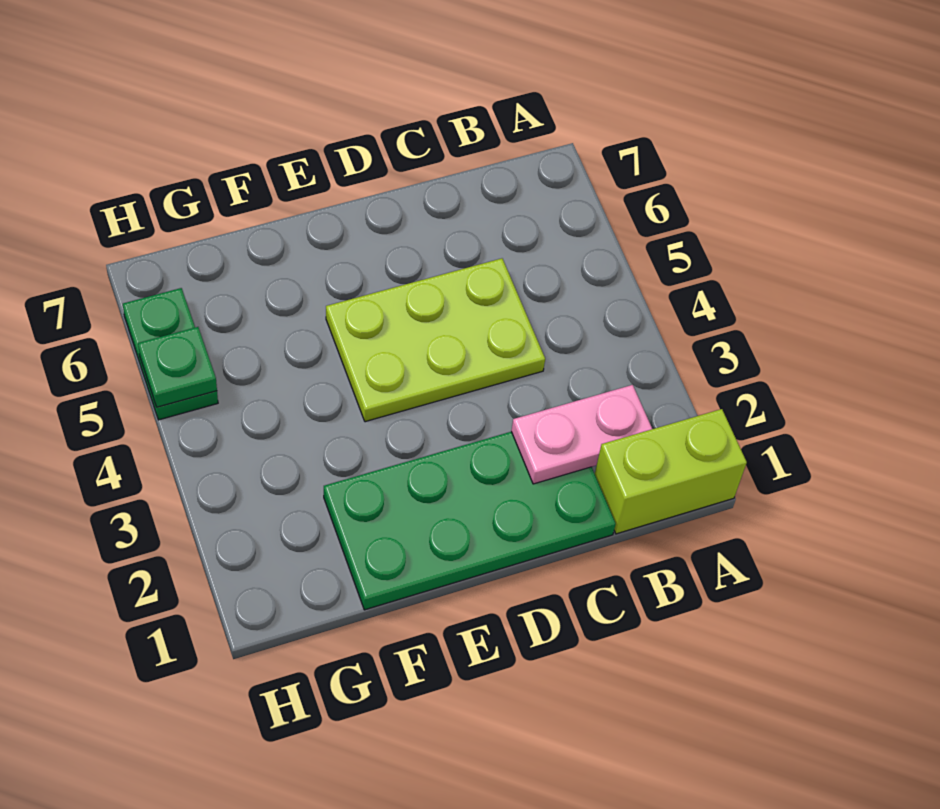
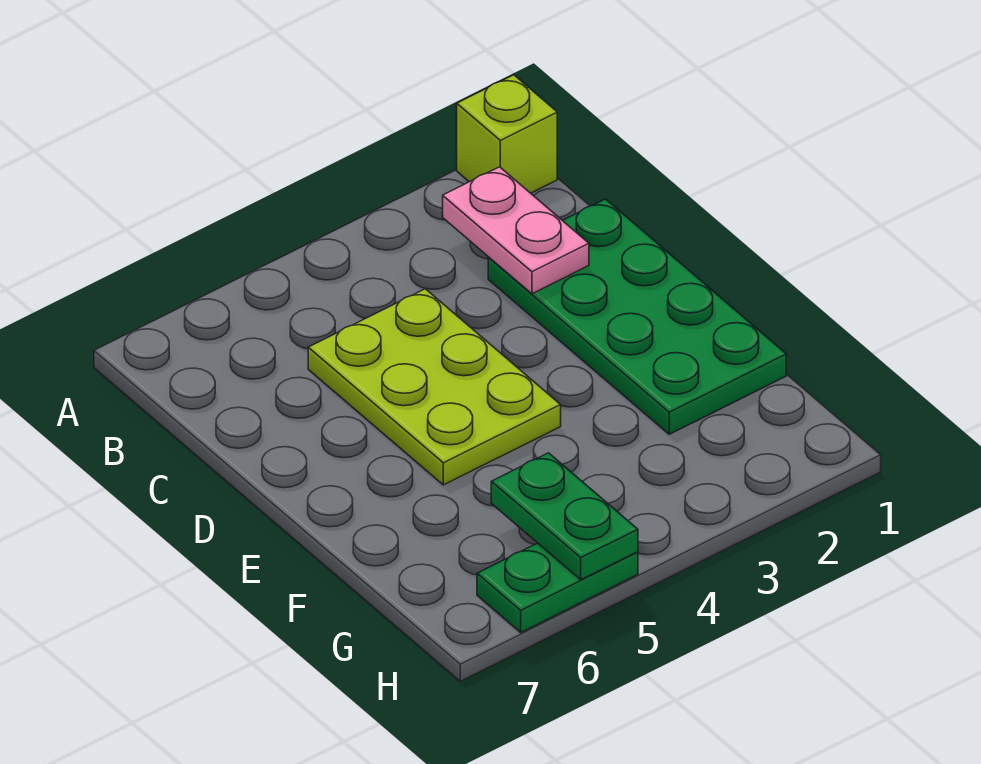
lime 1x2 brick [595,409,747,534] -> lime 1x1 brick [457,75,557,193]
green 1x1 plate [138,327,217,407] -> green 1x2 plate [491,453,638,580]

